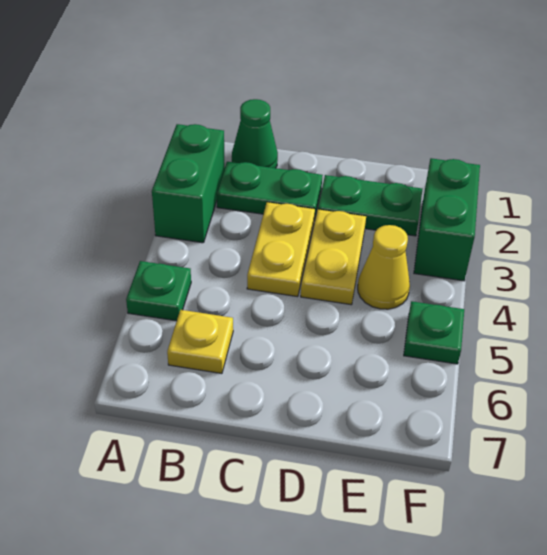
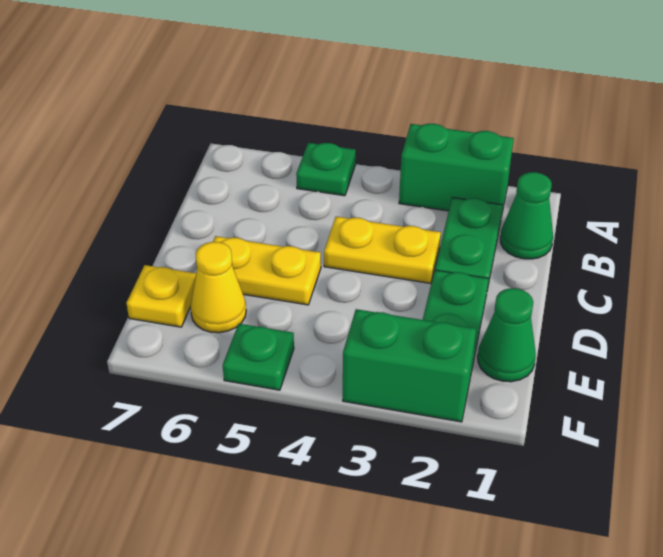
yellow 1x1 plate [167,310,233,374] -> yellow 1x1 plate moved to [127,265,196,327]
yellow 1x2 plate [301,209,366,305] -> yellow 1x2 plate moved to [213,236,321,305]
none -> green 1x1 cone [478,288,536,382]
yellow 1x1 cone [358,225,410,309] -> yellow 1x1 cone moved to [190,242,246,333]

